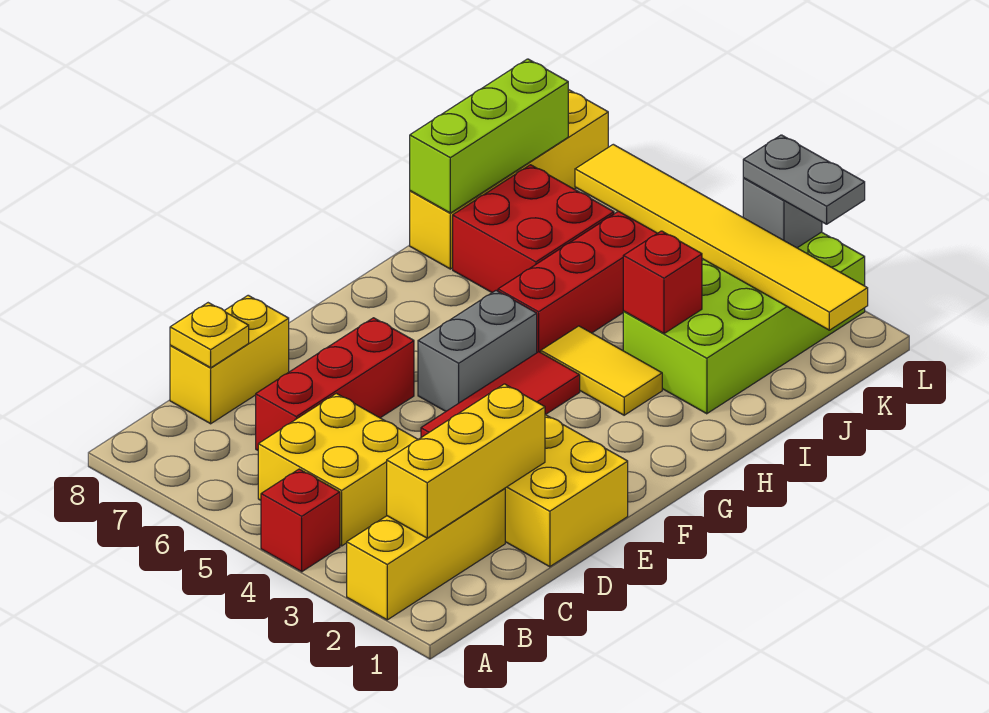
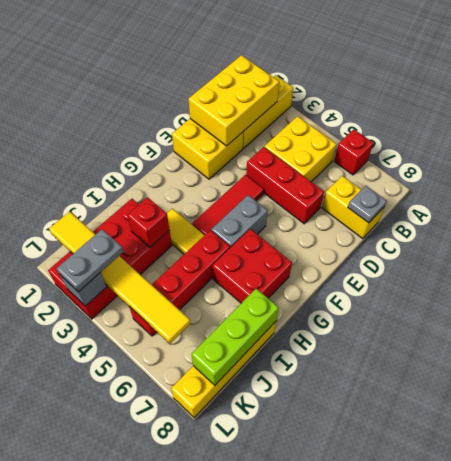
red 1x1 brick [261,469,340,572] -> red 1x1 brick moved to [334,129,373,175]
yellow 1x3 brick [387,384,545,538] -> yellow 2x3 brick [189,55,279,146]
red 1x3 brick [256,318,414,450] -> red 1x3 brick turned to [246,147,324,224]
yellow 1x2 brick [170,295,289,424] -> yellow 1x2 brick turned to [322,176,384,239]
yellow 1x1 plate [170,303,249,368] -> grey 1x1 plate [348,186,387,223]
lime 2x4 brick [623,232,865,414] -> red 2x4 brick [48,199,172,319]
red 2x2 brick [453,165,614,293] -> red 2x2 brick moved to [212,229,292,303]
grey 1x2 plate [743,135,865,224] -> grey 1x2 plate turned to [56,229,123,292]

